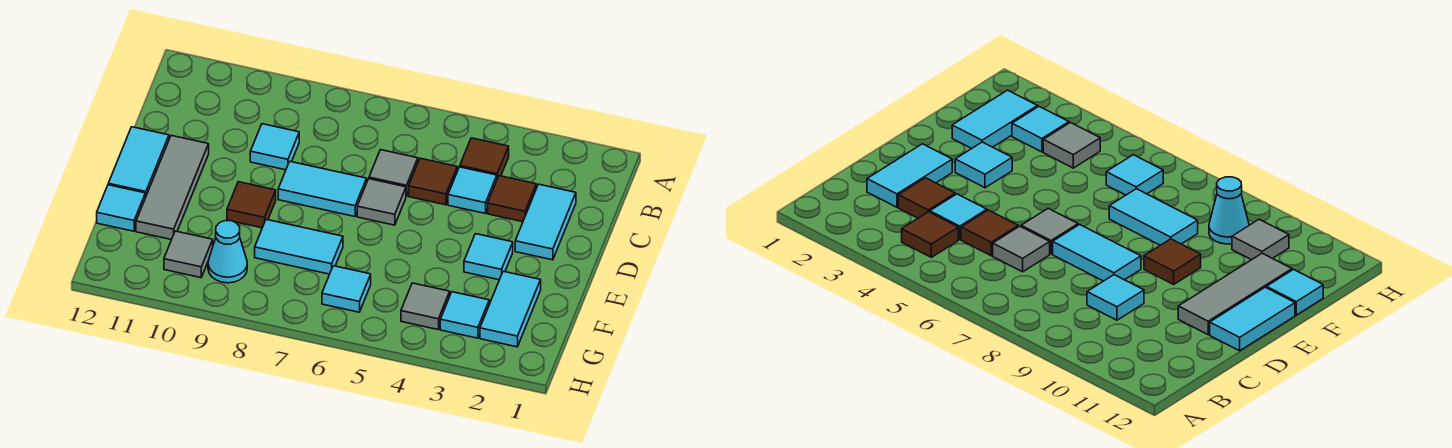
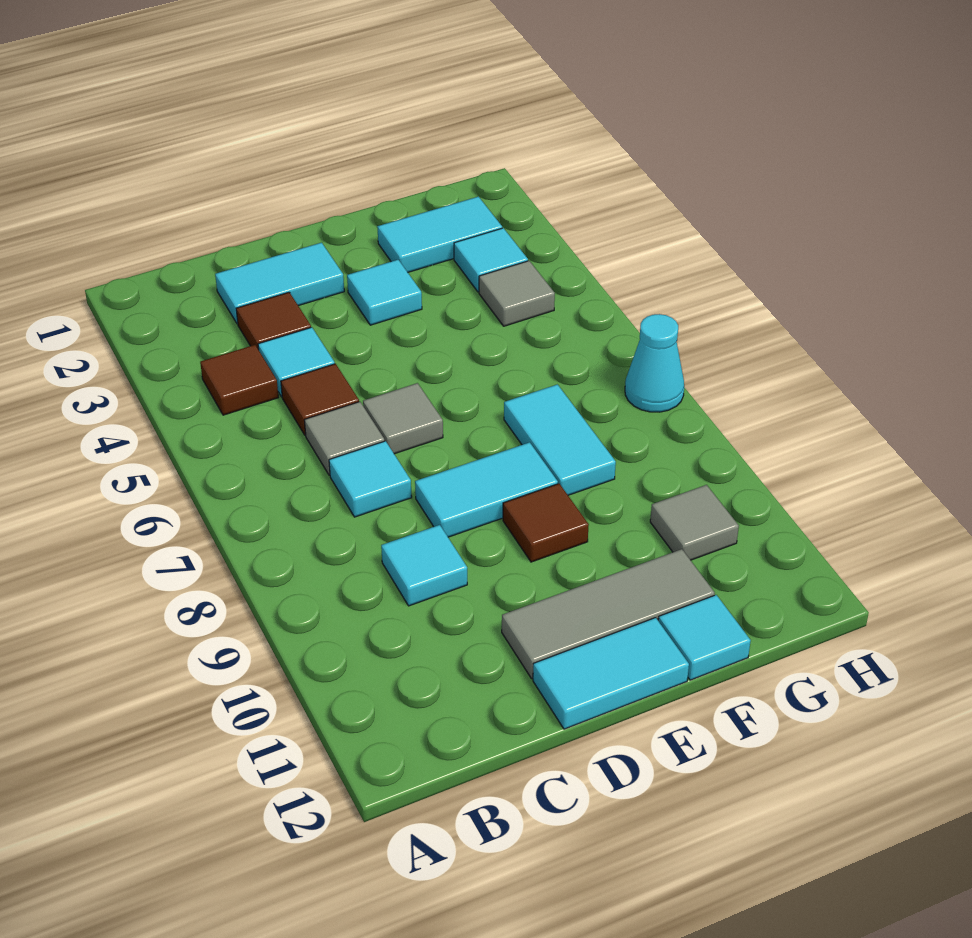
cyan 1x2 tile [278,162,367,216] -> cyan 1x2 tile turned to [415,442,558,537]
cyan 1x1 tile [322,266,371,312] -> cyan 1x1 tile moved to [329,441,412,517]
cyan 1x1 cone [208,221,247,283] -> cyan 1x1 cone moved to [625,314,684,412]

